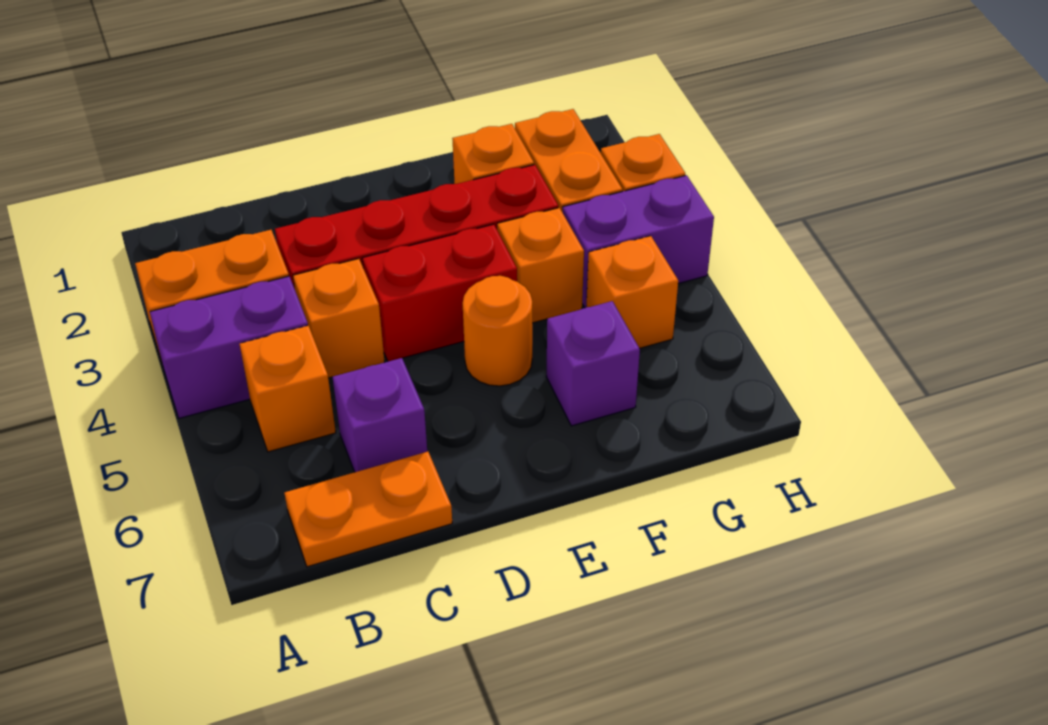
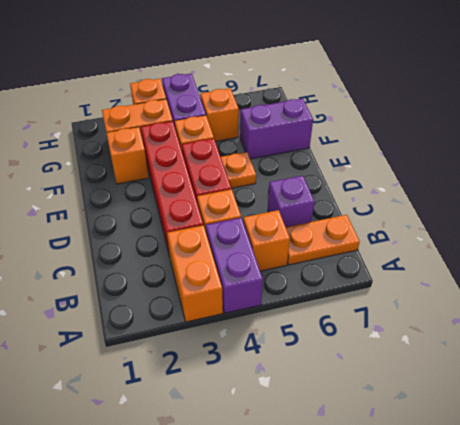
orange 1x2 plate [285,452,452,567] -> orange 1x2 plate turned to [286,215,360,265]
orange 1x1 round brick [463,276,532,386] -> orange 1x1 plate [221,152,256,188]
purple 1x1 brick [546,301,640,426] -> purple 1x2 brick [240,99,313,159]

